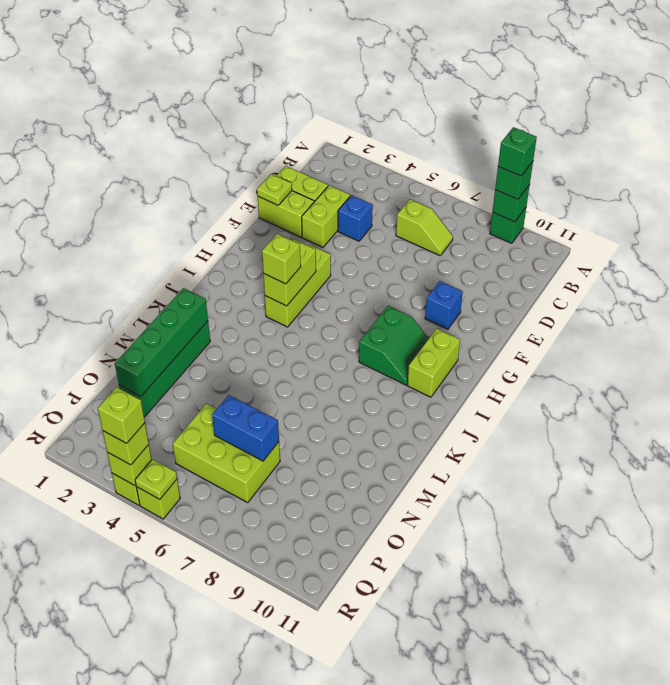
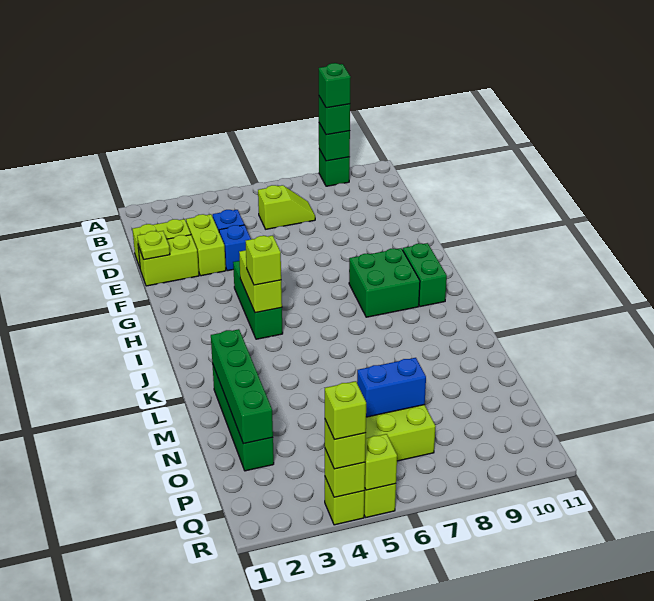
blue 1x1 brick [425,281,463,329] -> blue 1x1 brick moved to [219,225,251,271]
lime 1x3 brick [265,244,331,327] -> green 1x3 brick [233,261,283,339]
green 2x2 slope [359,306,429,385] -> green 2x2 brick [349,248,420,317]
lime 1x2 brick [407,329,460,397] -> green 1x2 brick [403,243,447,307]
lime 1x1 plate [135,459,177,499] -> lime 1x1 brick [365,434,397,490]

